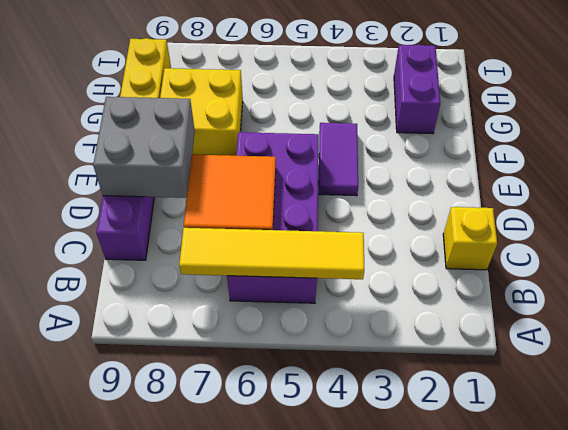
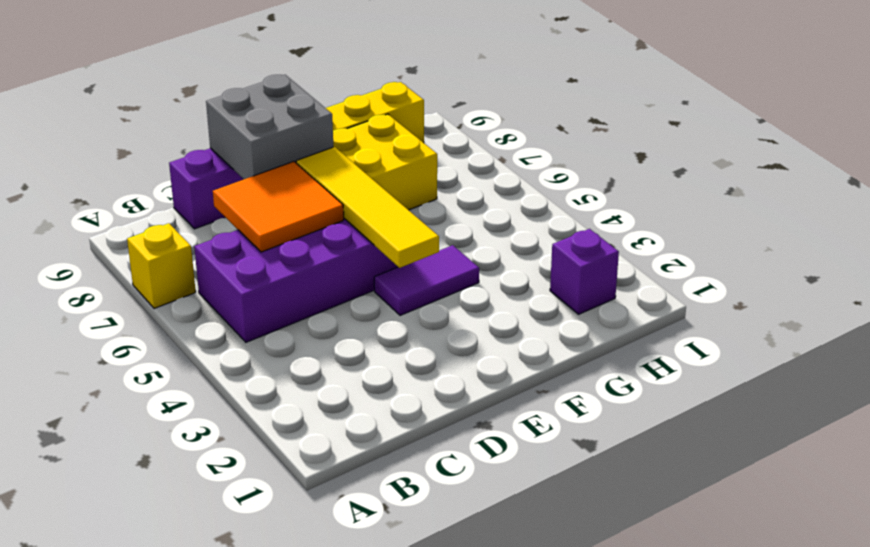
yellow 1x4 tile [179,228,364,279] -> yellow 1x4 tile moved to [296,147,439,268]
yellow 1x1 brick [443,207,497,270] -> yellow 1x1 brick moved to [127,223,196,309]
purple 1x2 brick [394,45,440,134] -> purple 1x1 brick [550,229,619,314]

